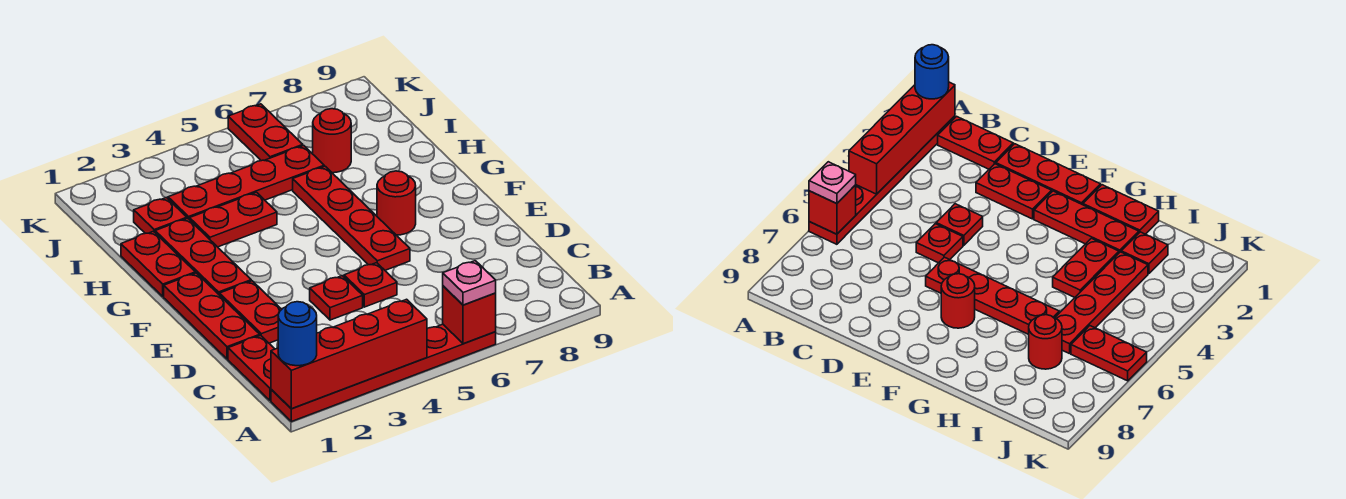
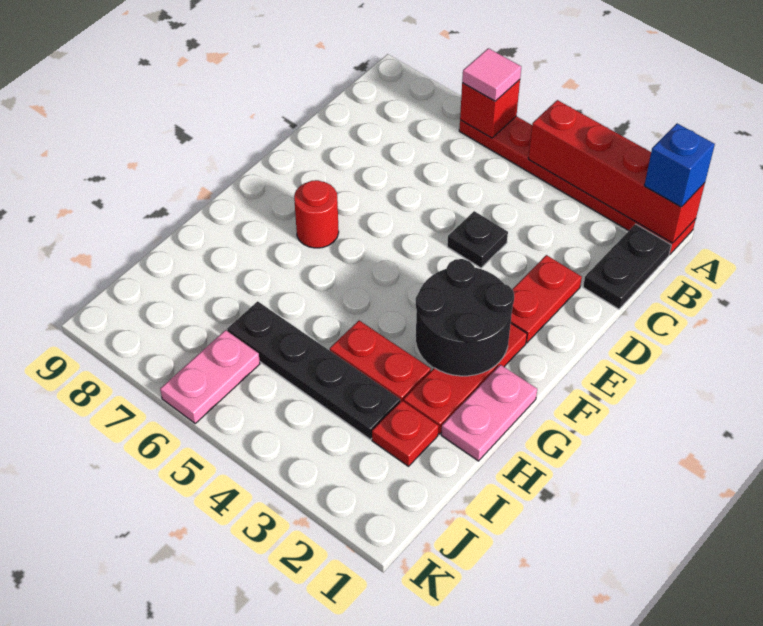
blue 1x1 round brick [278,302,317,366] -> blue 1x1 brick [644,124,715,207]
pink 1x1 plate [443,261,496,305] -> pink 1x1 tile [462,48,521,101]
red 1x2 plate [228,335,274,401] -> black 1x2 plate [583,224,671,309]
red 1x3 plate [164,273,260,359] -> none
red 1x1 plate [310,276,363,320] -> black 1x1 plate [447,211,508,268]
red 1x1 plate [344,263,397,307] -> none
red 1x4 plate [293,166,410,270] -> none
none -> black 2x2 round brick [416,259,514,376]
red 1x2 plate [121,231,195,296] -> pink 1x2 plate [441,365,537,461]
red 1x4 plate [168,146,324,220] -> black 1x4 plate [227,301,400,439]
red 1x1 round brick [313,109,351,173] -> none
red 1x2 plate [228,104,303,161] -> pink 1x2 plate [160,330,260,423]

